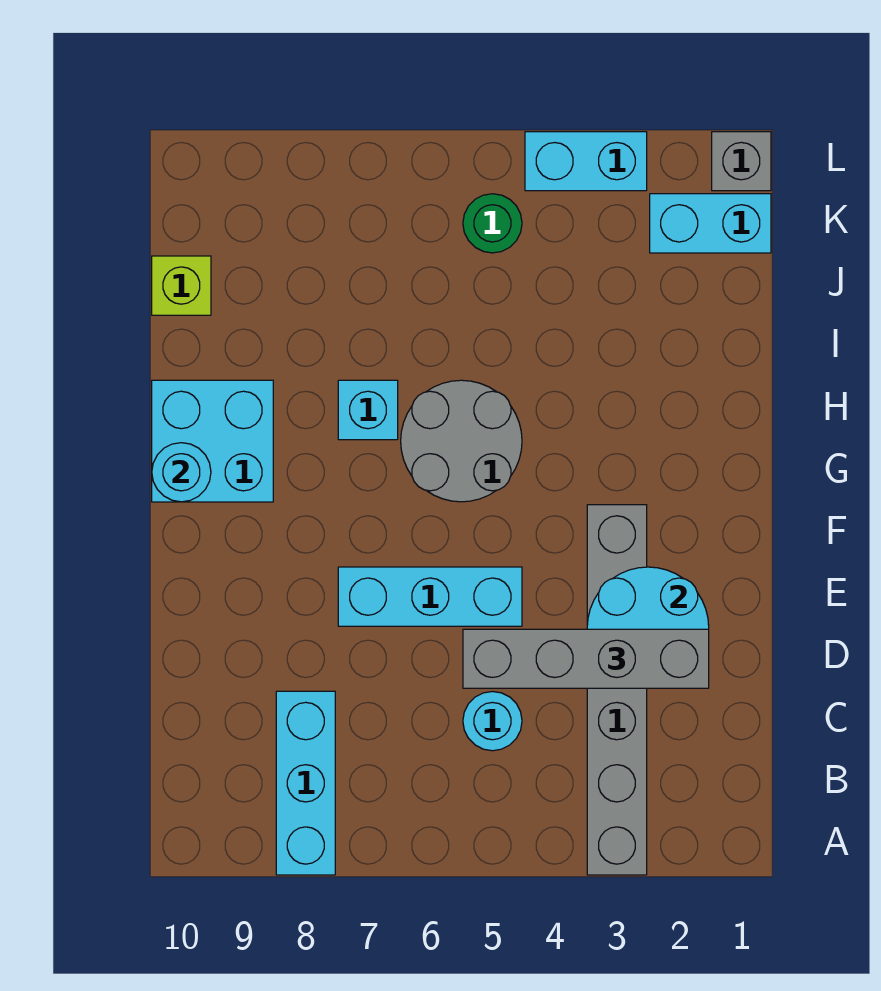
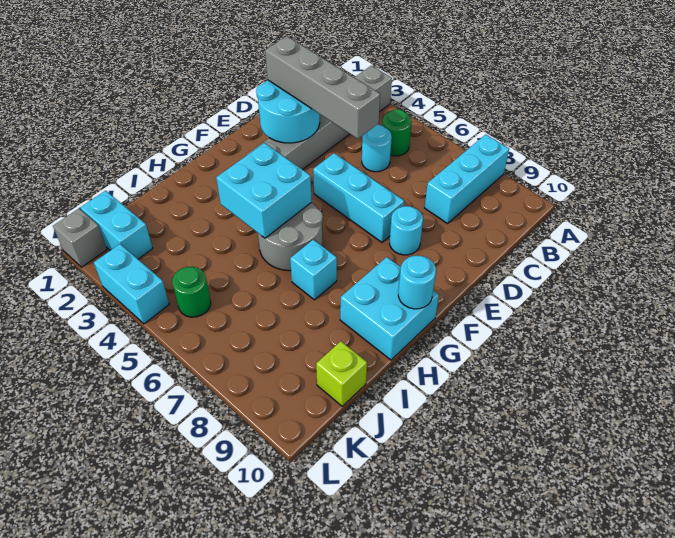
none -> green 1x1 round brick [383,109,412,156]
none -> cyan 1x1 round brick [390,206,423,255]
none -> cyan 2x2 brick [216,143,312,238]

